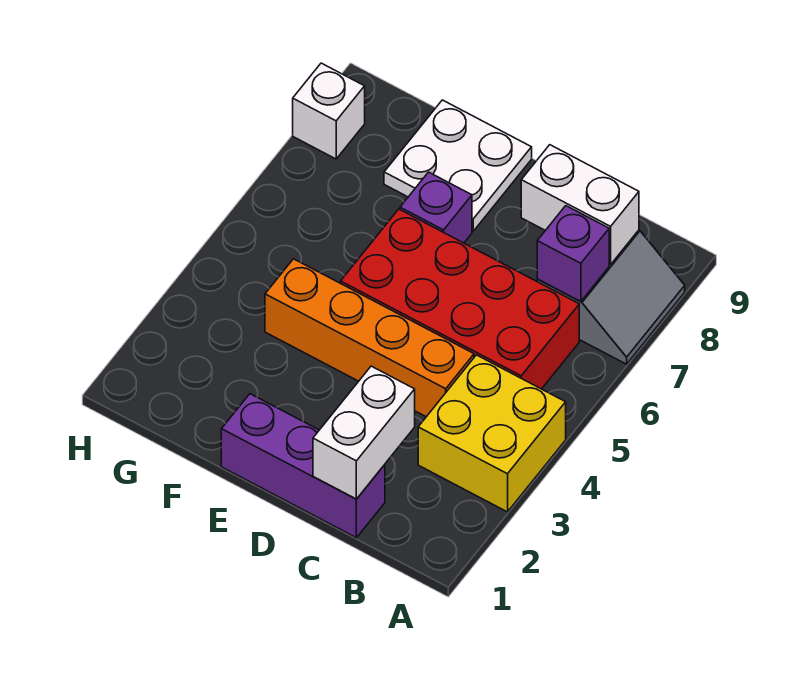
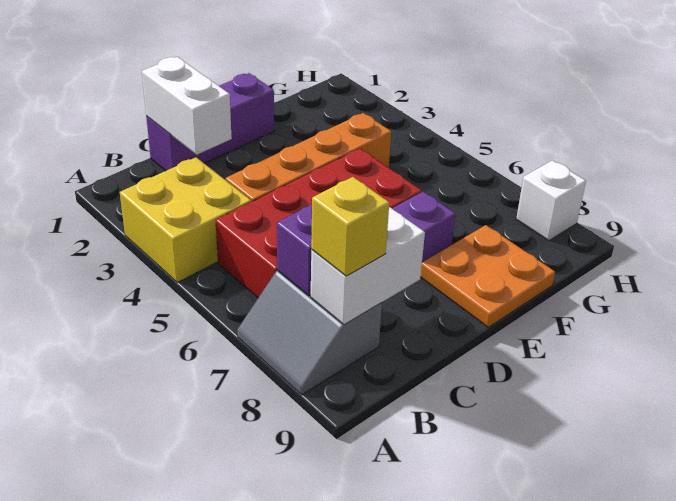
none -> yellow 1x1 brick [311,177,389,276]
white 2x2 plate [384,100,532,231] -> orange 2x2 plate [420,225,555,327]

